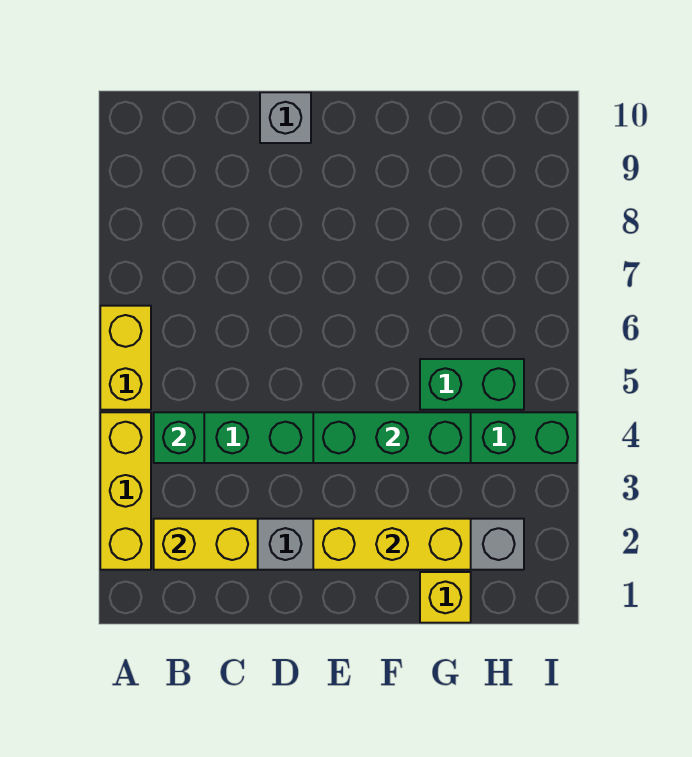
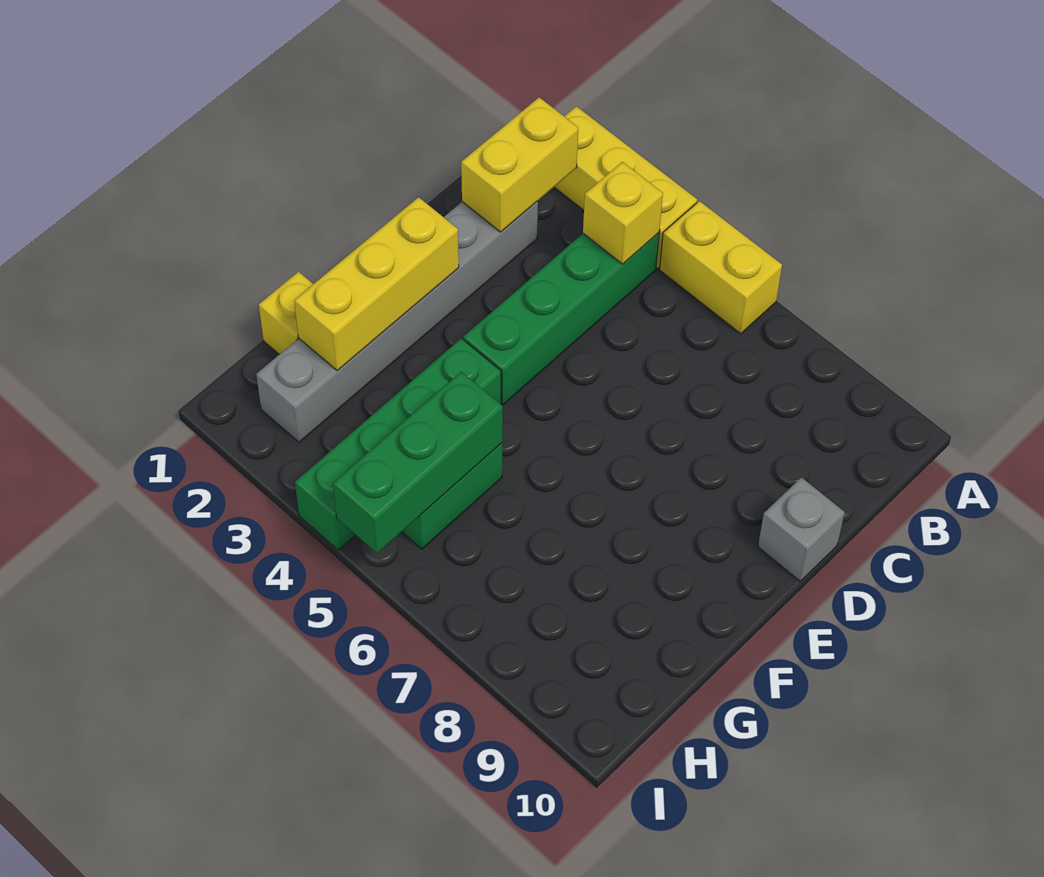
green 1x1 brick [154,412,204,463] -> yellow 1x1 brick [583,162,663,264]
green 1x3 brick [313,412,471,463] -> green 1x3 brick moved to [333,372,503,553]

